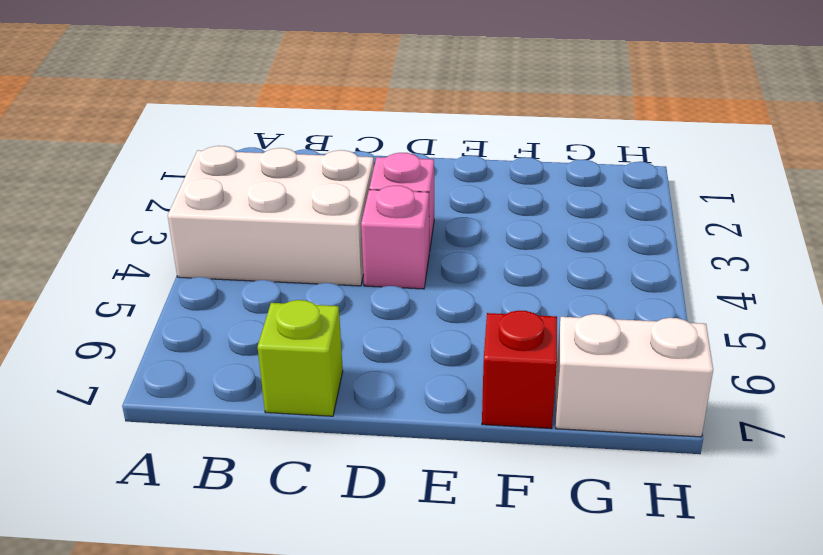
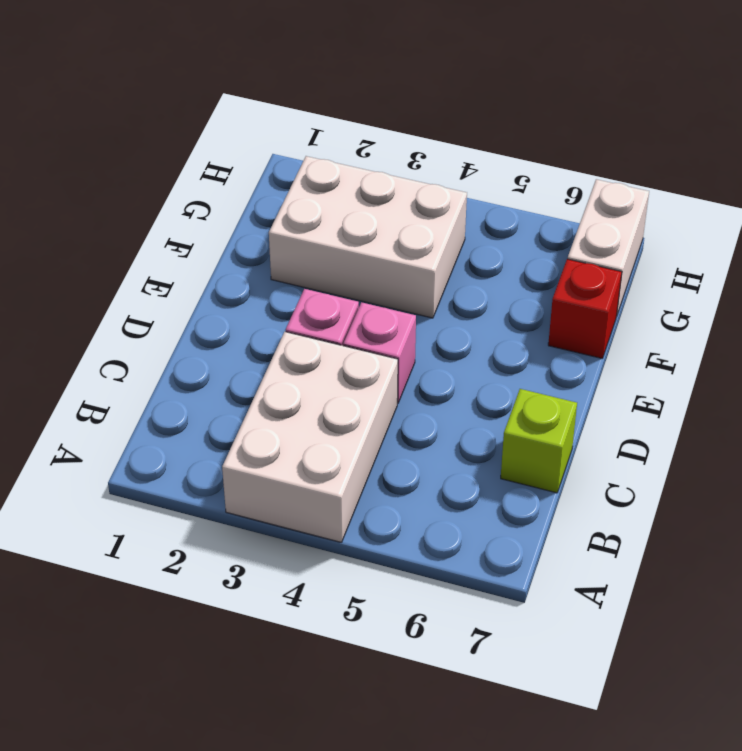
none -> white 2x3 brick [269,156,467,318]

